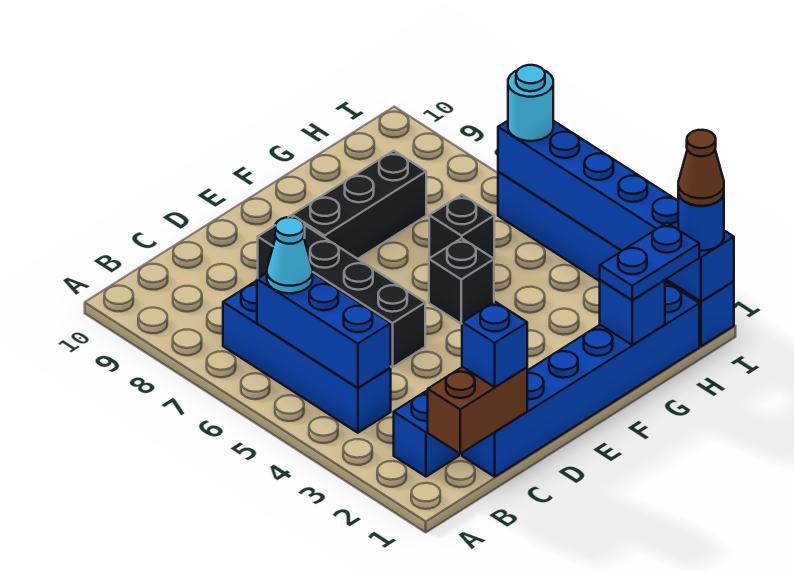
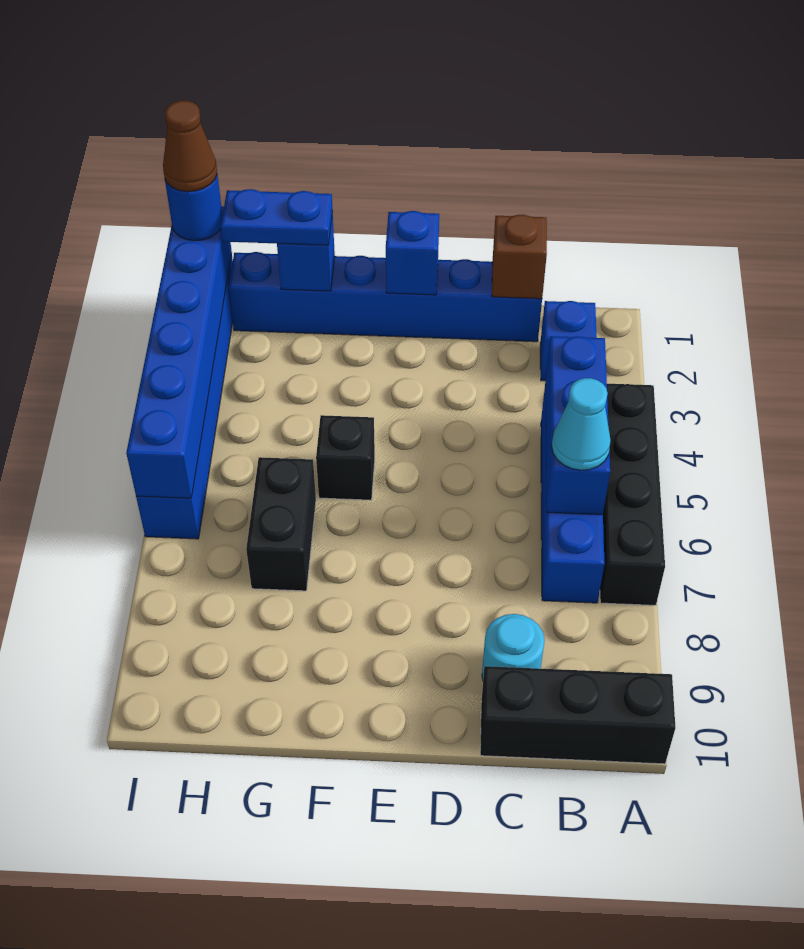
brown 1x2 brick [428,367,527,454] -> brown 1x1 brick [492,215,547,299]
blue 1x1 brick [462,302,527,387] -> blue 1x1 brick moved to [386,211,439,295]
black 1x4 brick [258,216,425,367] -> black 1x4 brick moved to [600,384,665,605]
black 1x3 brick [292,151,426,259] -> black 1x3 brick moved to [480,666,676,764]
black 1x1 brick [429,195,494,259] -> black 1x2 brick [246,457,316,591]
cyan 1x1 round brick [508,65,553,141] -> cyan 1x1 round brick moved to [482,614,545,679]

